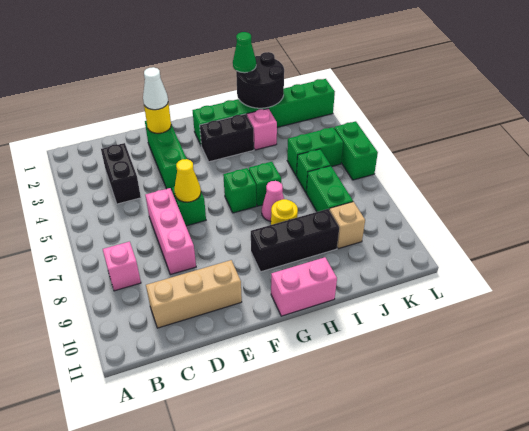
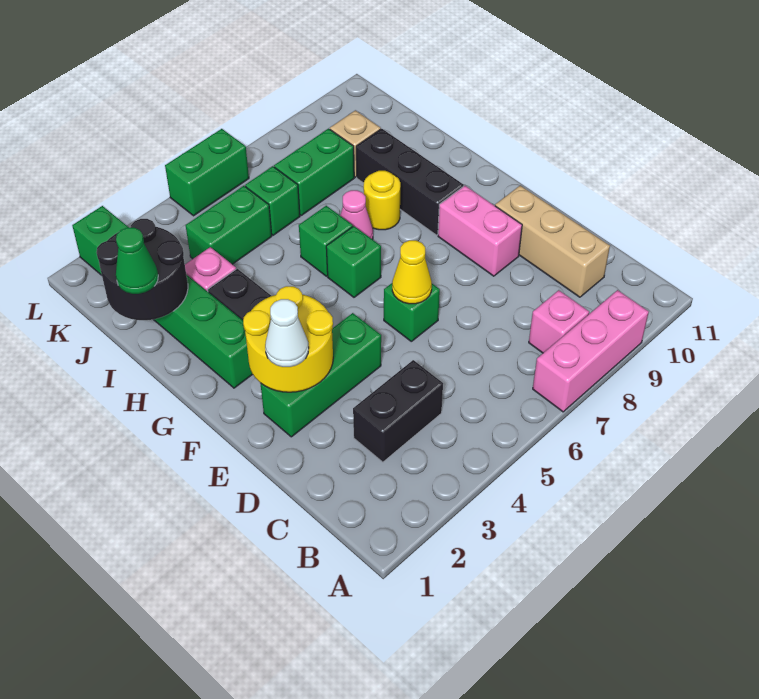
pink 1x3 brick [145,188,196,275] -> pink 1x3 brick moved to [533,290,649,412]
yellow 1x1 round brick [144,103,171,133] -> yellow 2x2 round brick [243,286,333,392]
pink 1x2 brick [271,257,337,316] -> pink 1x2 brick moved to [438,186,522,276]
green 1x2 brick [287,127,343,176] -> green 1x2 brick turned to [186,186,272,264]

